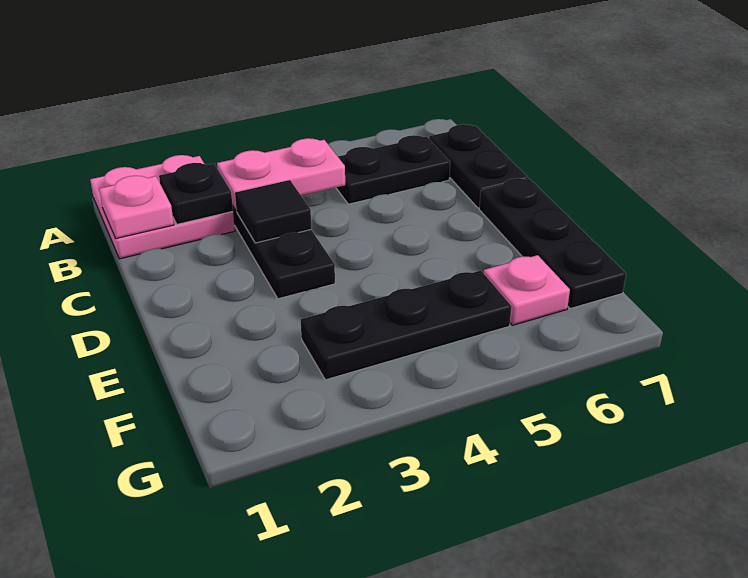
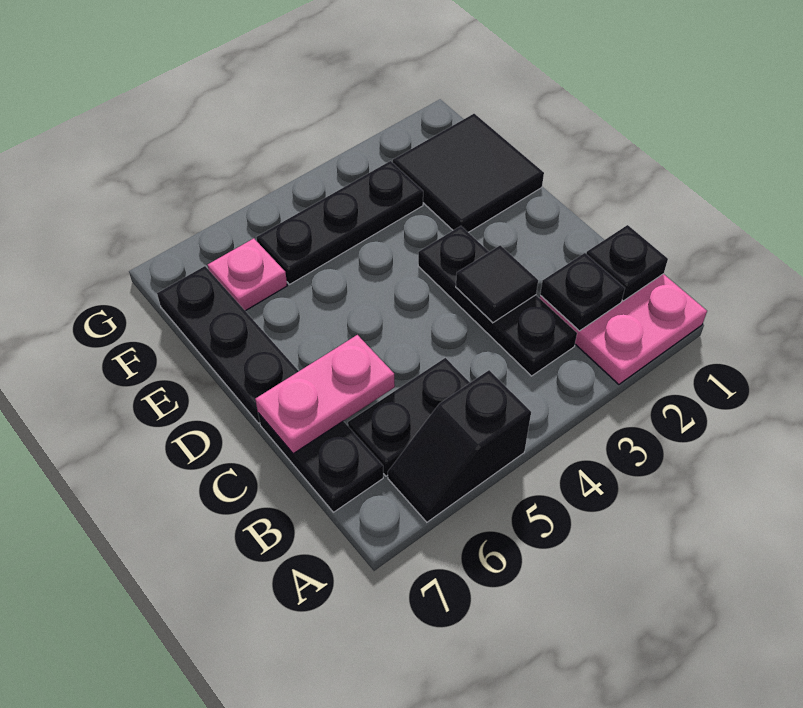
none -> black 1x2 slope [388,370,531,522]
pink 1x1 plate [99,176,174,239] -> black 1x1 plate [586,225,668,301]
pink 1x2 plate [217,138,345,211] -> pink 1x2 plate moved to [255,335,395,454]
none -> black 2x2 tile [393,114,544,232]

